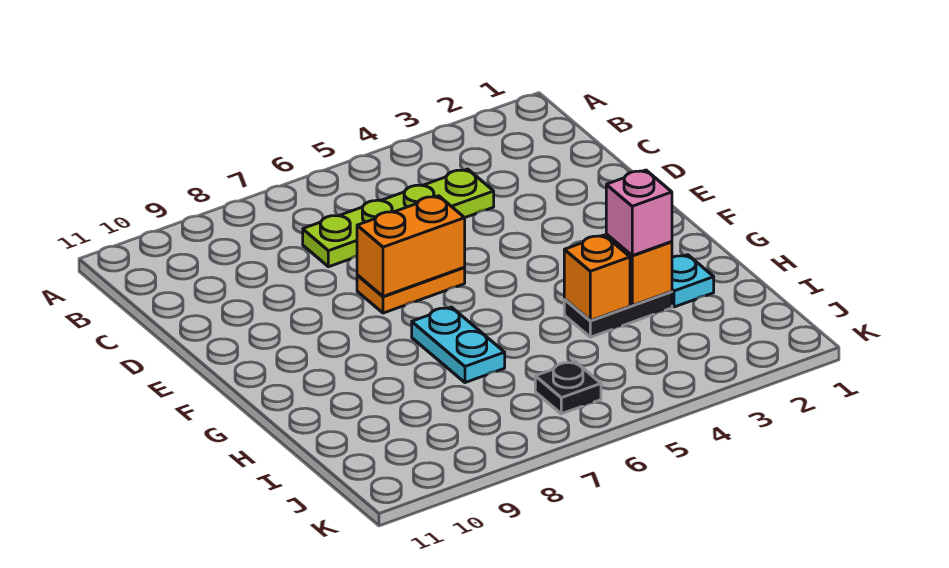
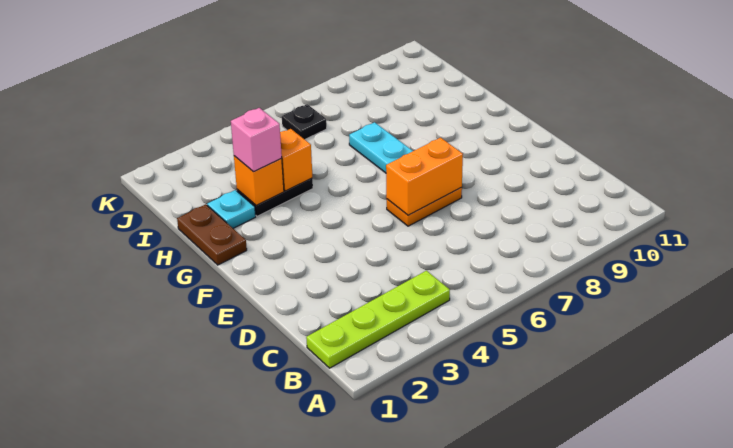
lime 1x4 plate [303,169,494,267] -> lime 1x4 plate moved to [306,271,450,368]
none -> brown 1x2 plate [177,204,247,265]

